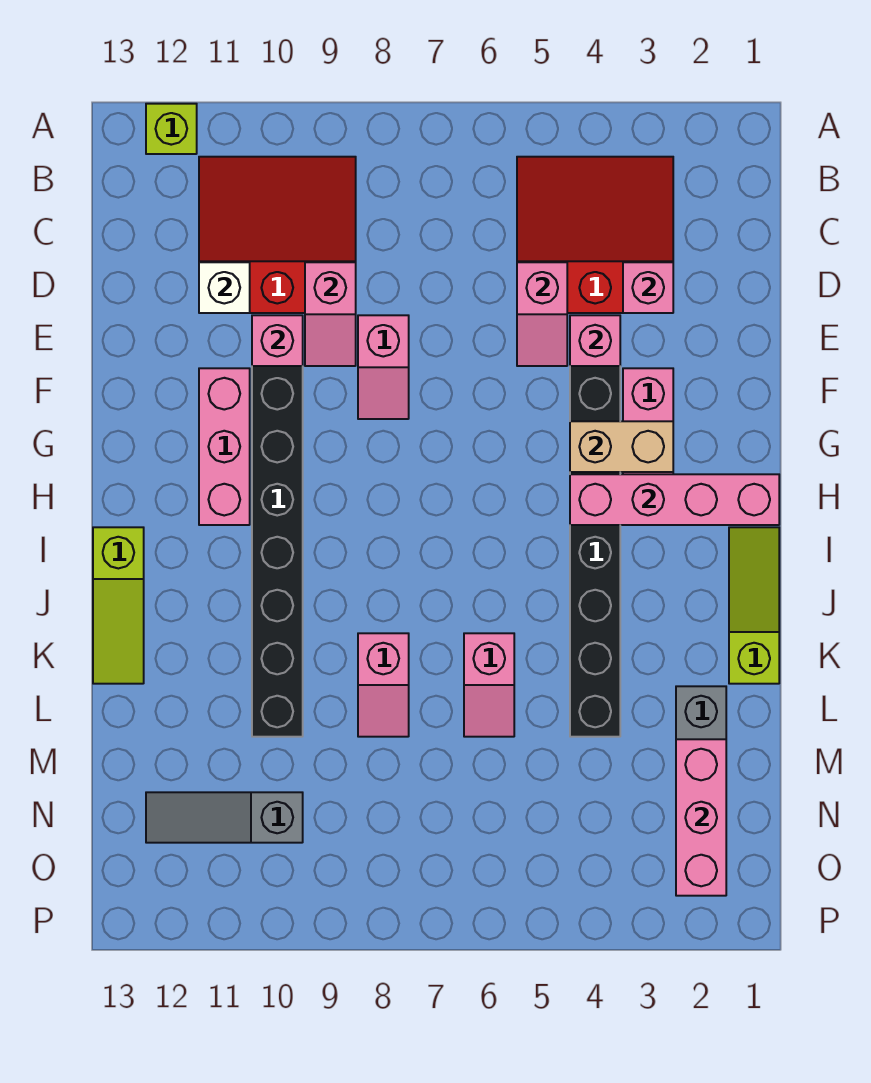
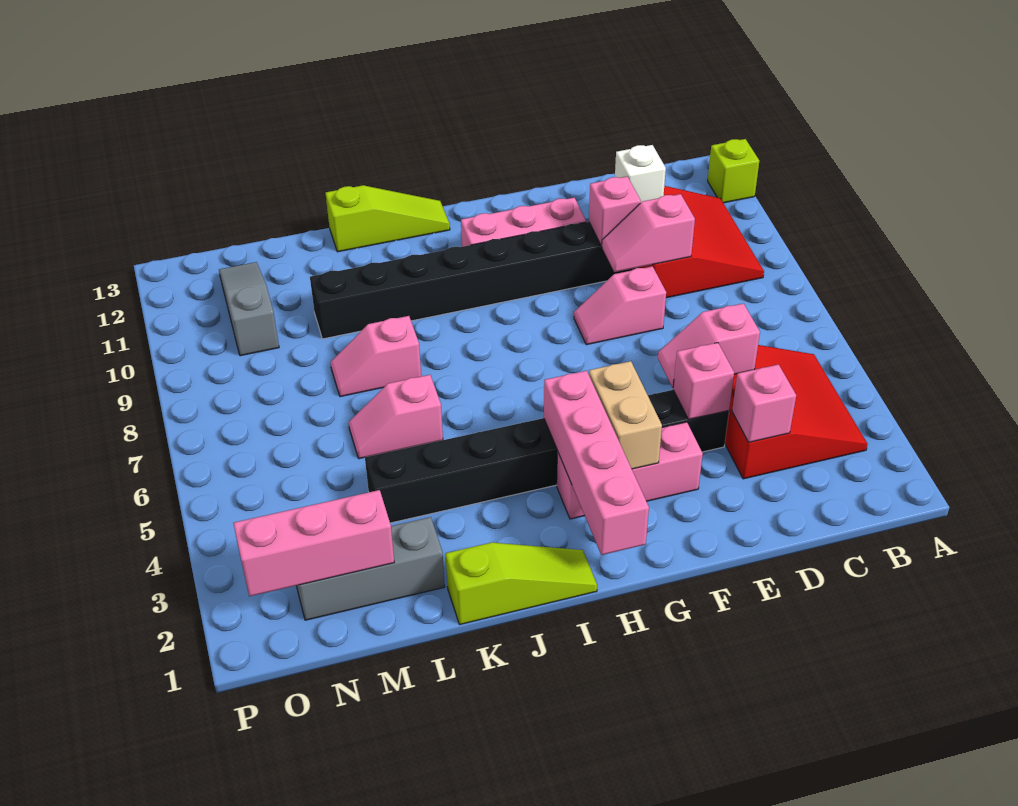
lime 1x3 slope [93,527,144,684] -> lime 1x3 slope turned to [326,185,450,252]

